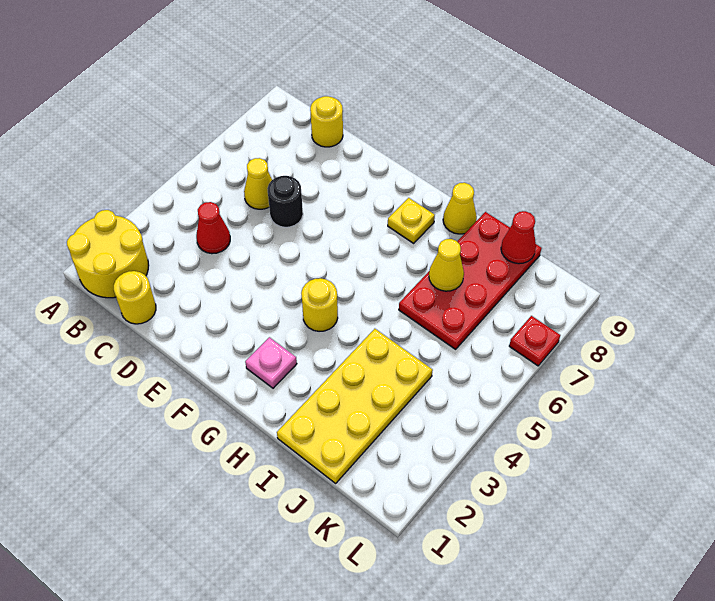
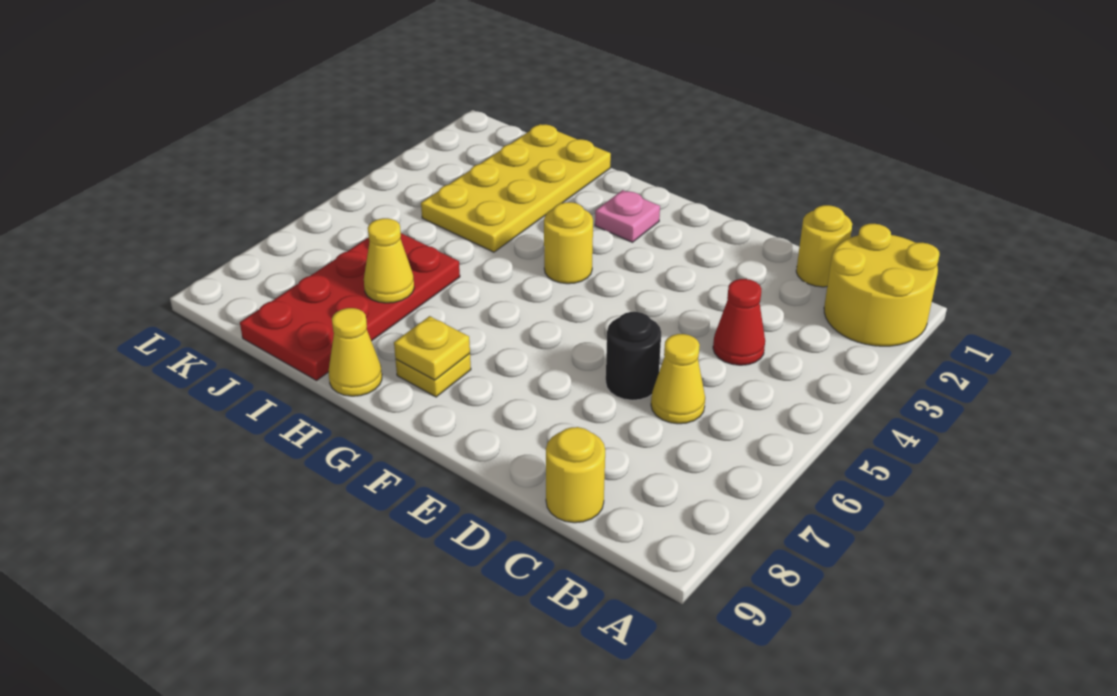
none -> yellow 1x1 plate [394,316,470,380]
red 1x1 cone [501,211,536,264] -> none
red 1x1 plate [509,316,560,366] -> none

